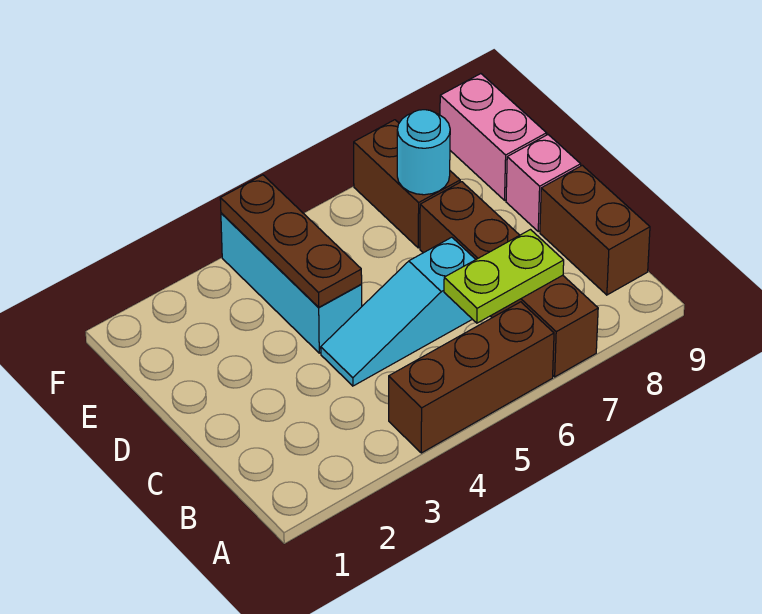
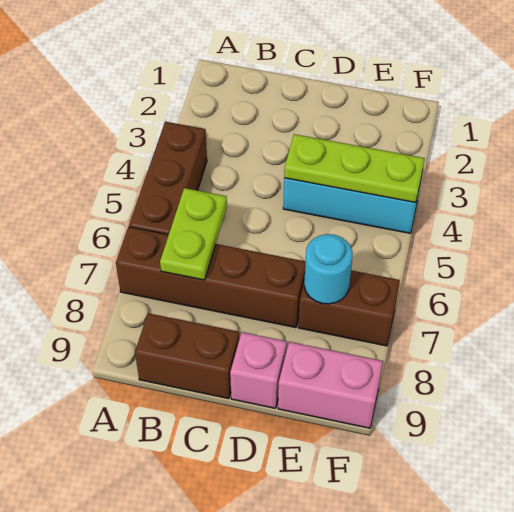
cyan 1x3 slope [321,237,476,386] -> none
brown 1x3 plate [220,175,362,307] -> lime 1x3 plate [284,134,425,203]

